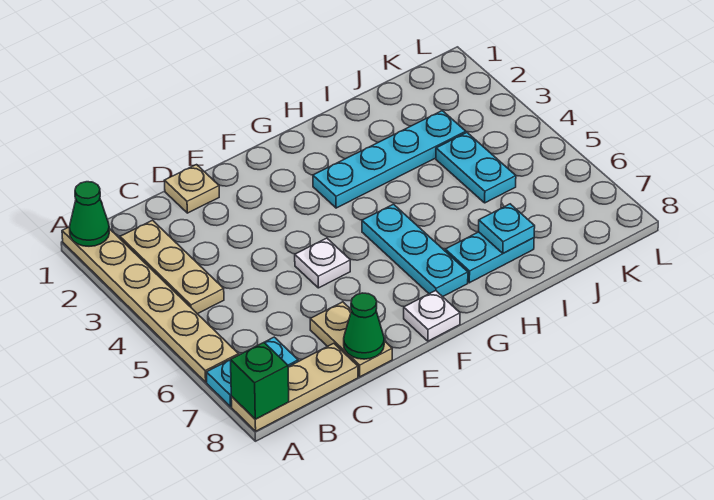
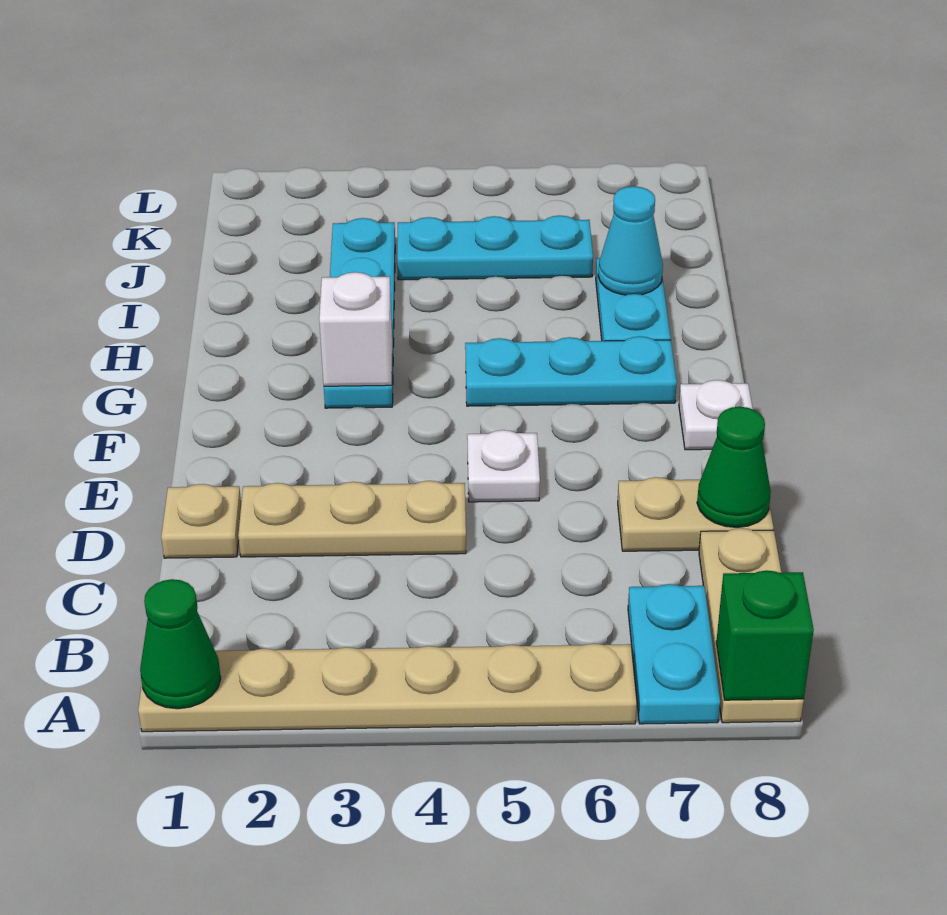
tan 1x3 plate [120,220,224,314] -> tan 1x3 plate moved to [238,481,466,557]
none -> white 1x1 brick [319,272,392,386]
cyan 1x1 plate [479,204,535,253] -> cyan 1x1 cone [598,186,663,295]
cyan 1x2 plate [436,133,516,203] -> cyan 1x3 plate [397,216,593,280]

